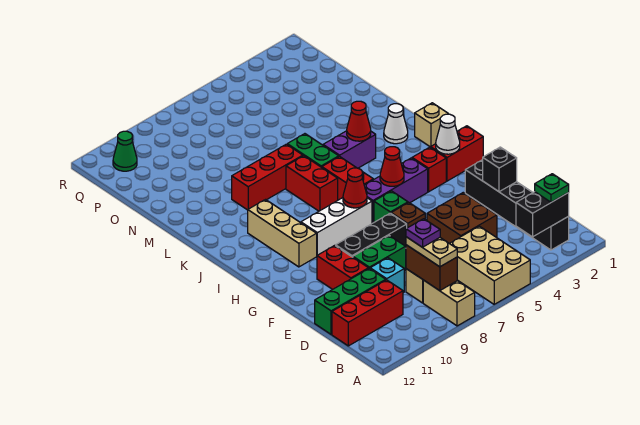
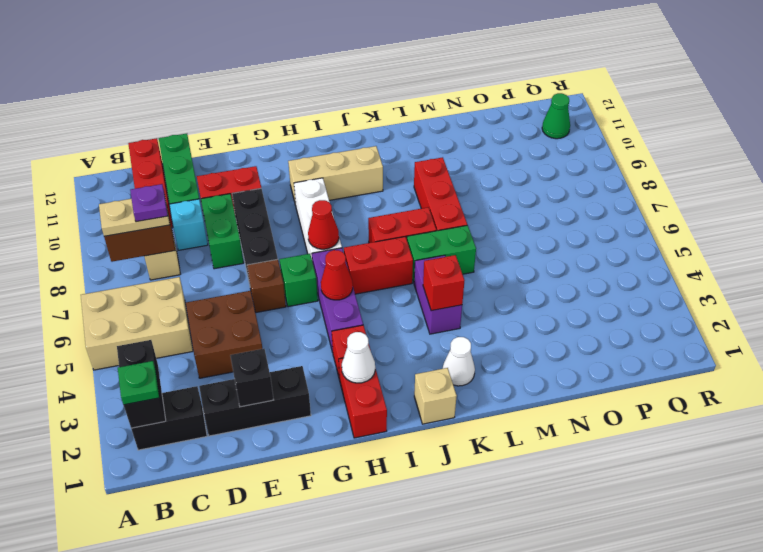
tan 1x2 brick [423,280,475,326] -> none
red 1x1 cone [347,101,371,141] -> red 1x1 brick [423,255,465,311]

